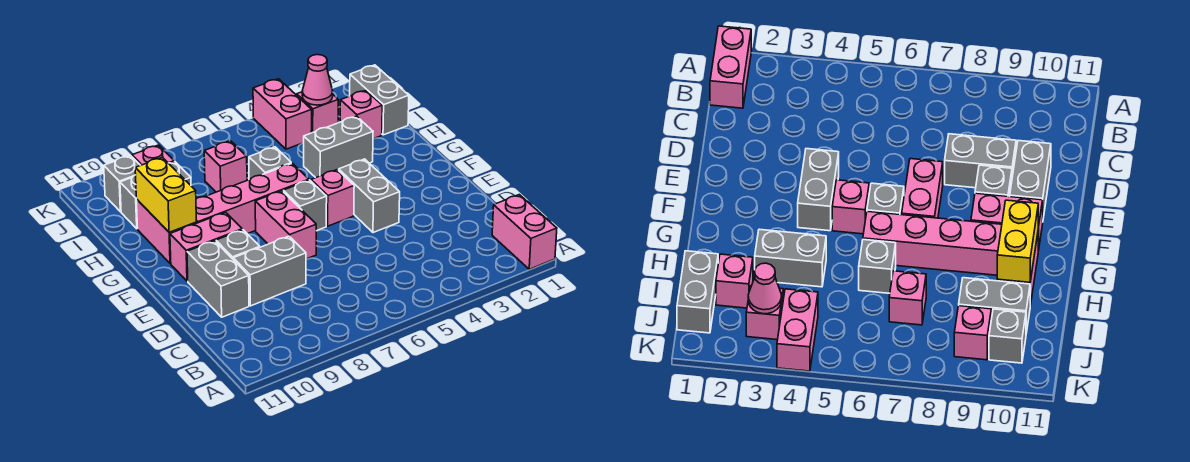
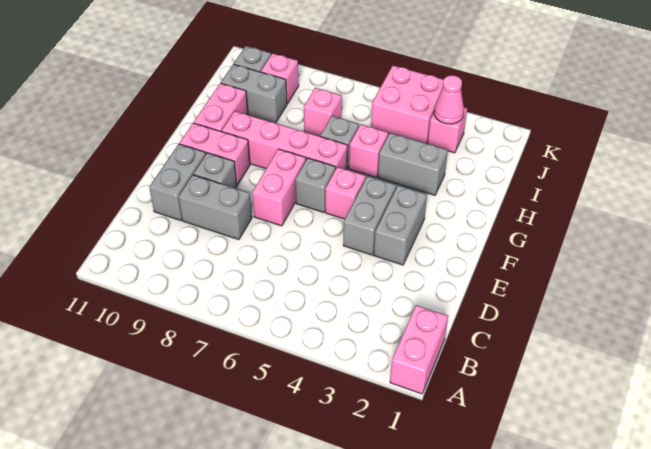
yellow 1x2 brick [135,157,196,232] -> none
grey 1x2 brick [350,65,409,135] -> grey 1x2 brick moved to [374,185,427,265]
pink 1x1 brick [340,90,382,139] -> pink 1x1 brick moved to [349,124,388,177]
pink 1x2 brick [253,79,312,149] -> pink 2x2 brick [371,66,444,143]

